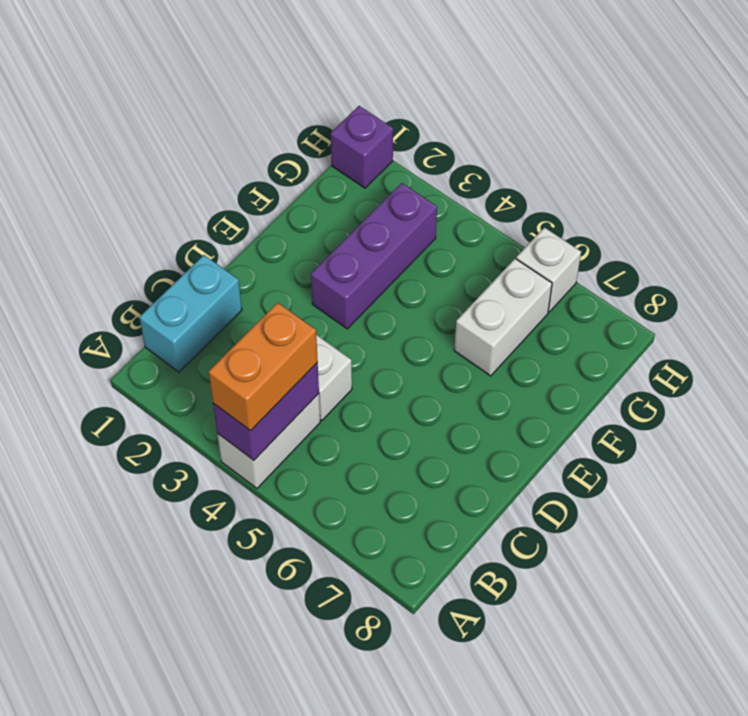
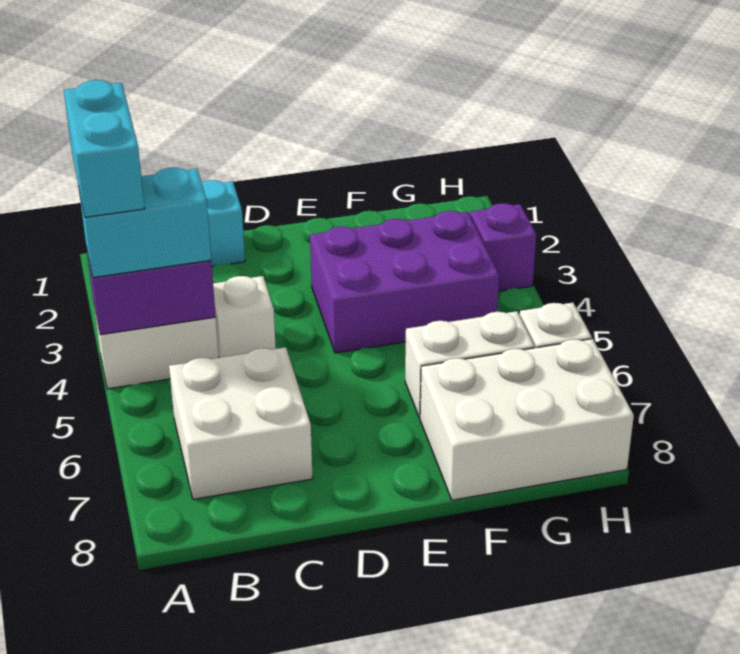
none -> cyan 1x2 brick [64,80,145,217]
orange 1x2 brick [209,303,318,431] -> cyan 1x2 brick [79,167,211,278]
none -> white 2x2 brick [169,347,313,499]
purple 1x3 brick [311,183,437,329] -> purple 2x3 brick [310,211,499,353]
none -> white 2x3 brick [420,339,634,500]
purple 1x1 brick [331,106,393,188] -> purple 1x1 brick moved to [470,203,536,291]

